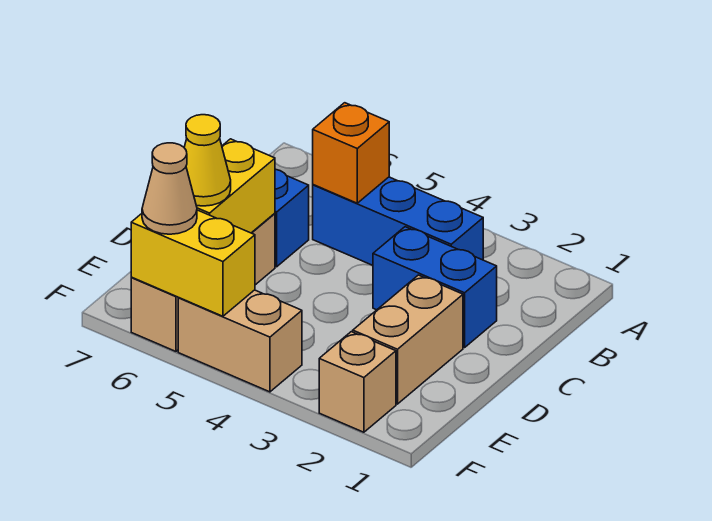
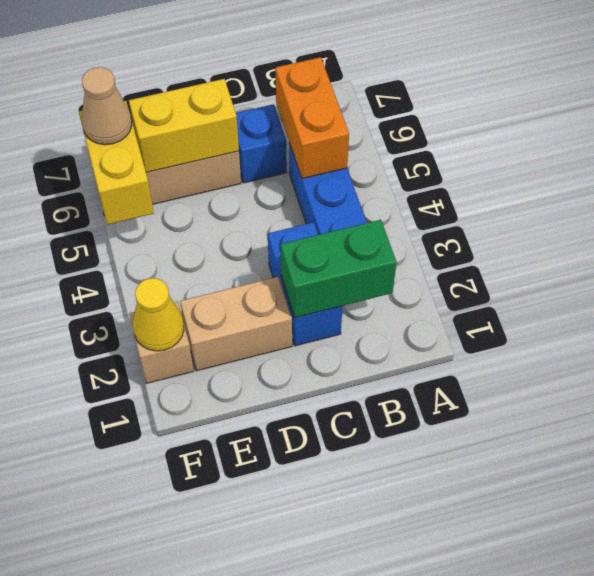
none -> green 1x2 brick [280,220,397,318]
orange 1x1 brick [313,103,389,203] -> orange 1x2 brick [275,57,349,179]
yellow 1x1 cone [184,115,231,206] -> yellow 1x1 cone moved to [133,278,184,351]
tan 1x2 brick [178,290,302,392] -> none

